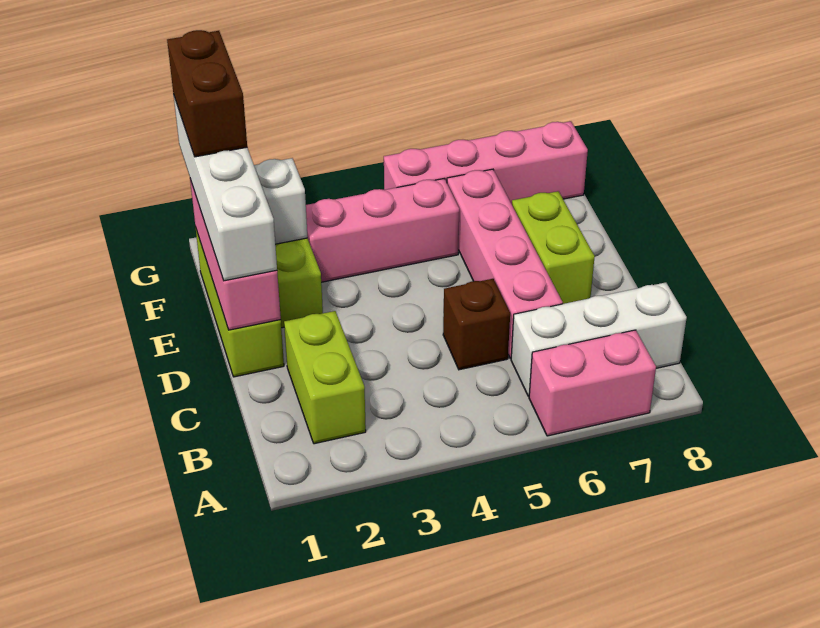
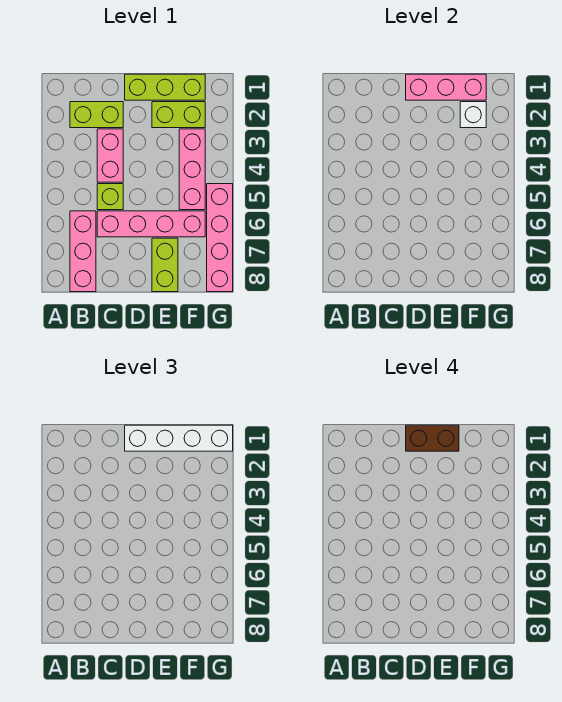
pink 1x2 brick [529,330,656,436] -> pink 1x2 brick moved to [97,129,123,182]
white 1x3 brick [511,282,687,396] -> pink 1x3 brick [70,211,96,292]
brown 1x1 brick [443,279,510,370] -> lime 1x1 brick [97,184,123,210]
lime 1x2 brick [512,191,595,304] -> lime 1x2 brick turned to [152,238,178,292]
brown 1x2 brick [167,30,247,157] -> brown 1x2 brick moved to [406,425,459,451]

